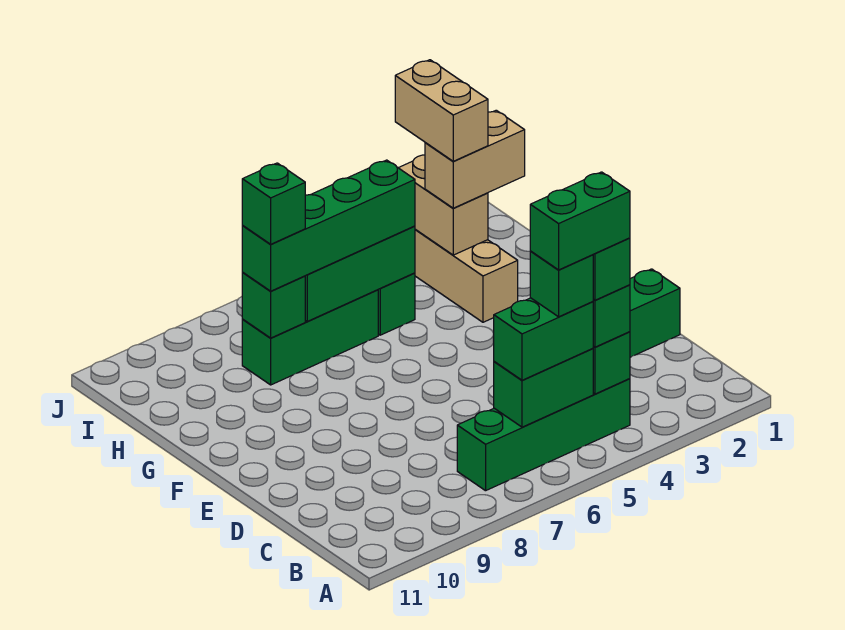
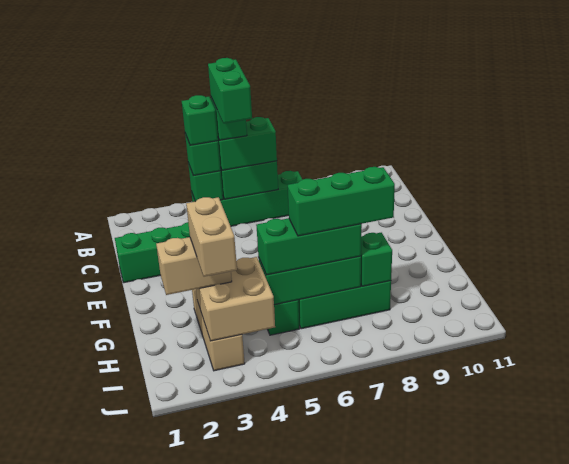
green 1x2 brick [530,172,630,270] -> green 1x2 brick turned to [208,58,252,123]
tan 1x2 brick [399,155,488,255] -> tan 2x2 brick [196,257,275,341]
green 1x4 brick [242,160,415,291] -> green 1x3 brick [256,218,362,275]
green 1x1 brick [242,163,305,244] -> green 1x3 brick [288,167,395,236]

